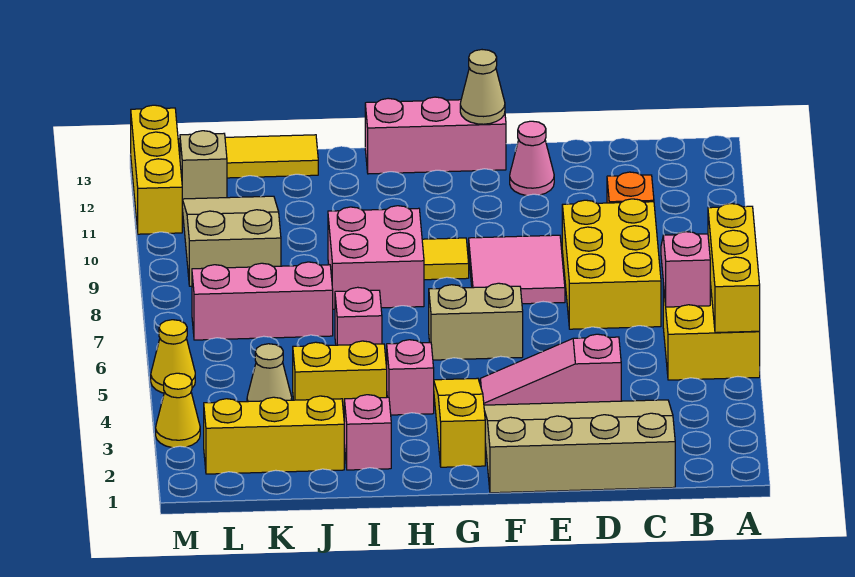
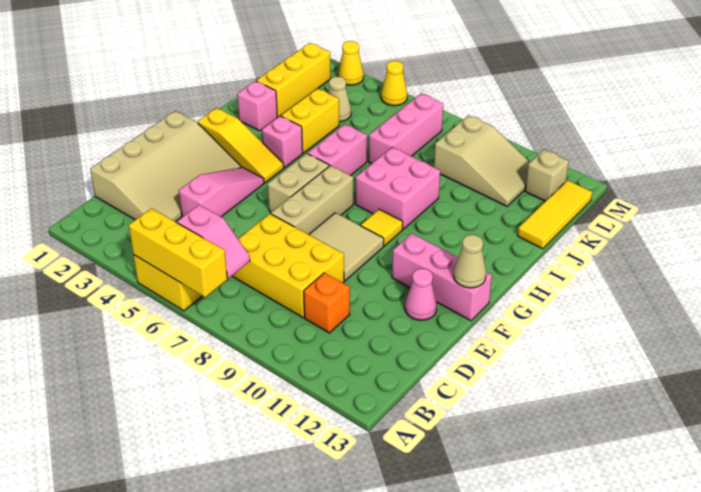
none -> tan 1x3 brick [271,165,353,234]
pink 2x2 tile [469,235,565,304] -> tan 2x2 tile [309,213,384,281]
pink 1x3 brick [365,97,506,174] -> pink 1x3 brick turned to [392,233,492,321]
pink 1x1 brick [335,287,382,345] -> pink 1x2 brick [308,124,367,176]
yellow 1x3 brick [131,105,182,234] -> none

